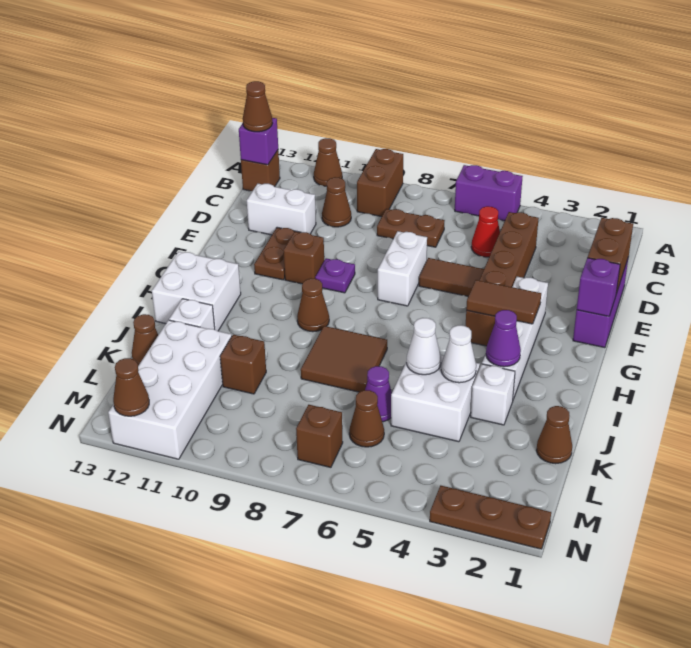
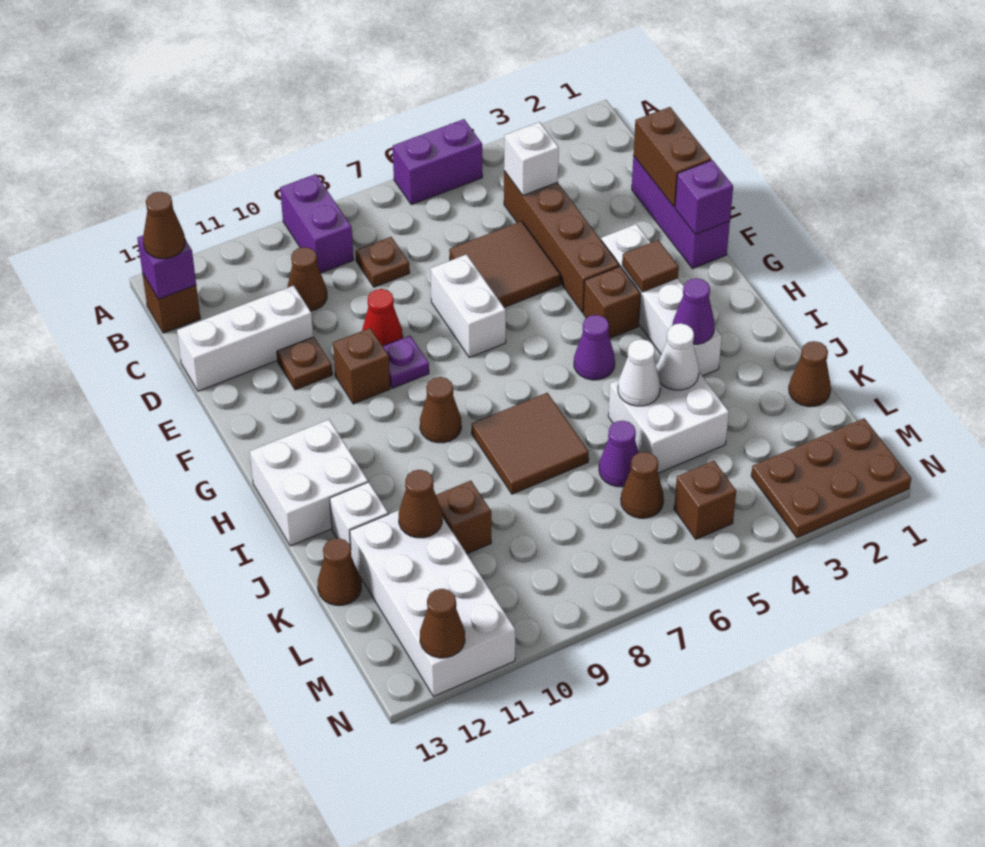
brown 1x2 brick [357,149,403,217] -> purple 1x2 brick [280,174,353,273]
brown 1x1 cone [314,138,342,186] -> brown 1x1 cone moved to [399,470,442,538]
red 1x1 cone [471,206,500,257] -> red 1x1 cone moved to [362,289,403,346]
brown 1x2 plate [377,209,445,247] -> brown 1x1 plate [356,237,410,287]
white 1x2 brick [247,184,316,235] -> white 1x3 brick [177,285,313,391]
brown 1x2 tile [419,258,484,296] -> brown 2x2 tile [449,221,561,307]
brown 1x2 plate [254,227,301,280] -> brown 1x1 plate [277,337,332,390]
brown 1x2 tile [466,280,541,324] -> brown 1x1 tile [622,240,679,292]
none -> purple 1x1 cone [574,315,615,380]
white 1x1 brick [471,364,515,425] -> white 1x1 brick moved to [504,122,559,195]
brown 1x1 brick [296,405,343,467] -> brown 1x1 brick moved to [674,461,736,539]
brown 1x3 plate [430,486,551,549] -> brown 2x3 plate [751,418,911,538]

